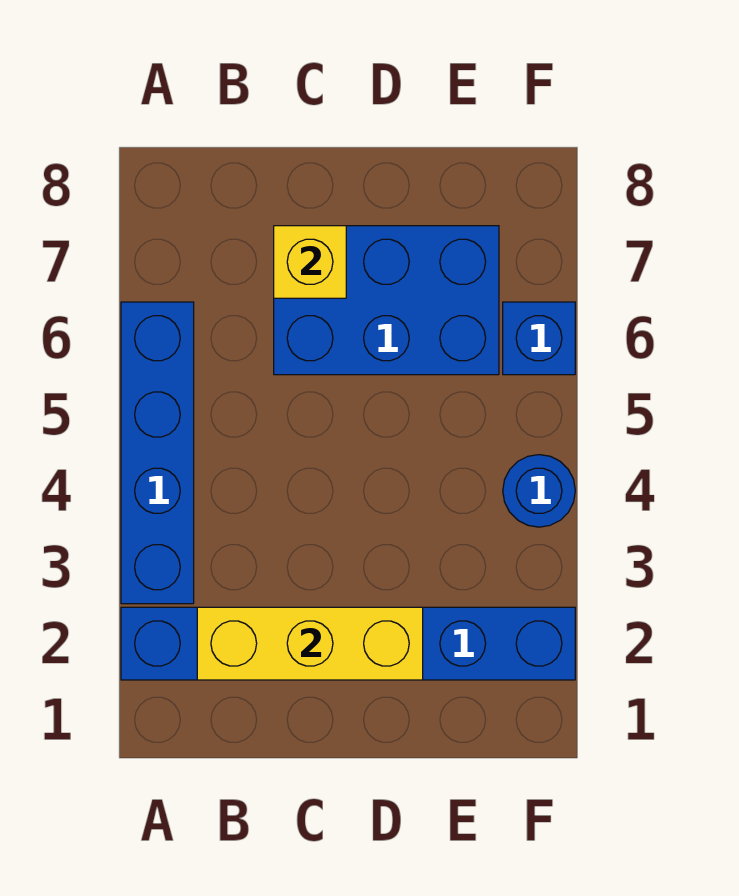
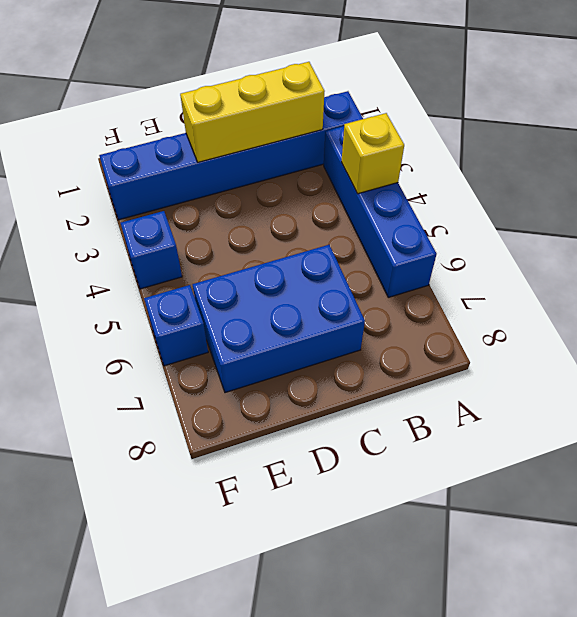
yellow 1x1 brick [274,226,346,298] -> yellow 1x1 brick moved to [341,113,404,194]
blue 1x1 round brick [503,455,575,527] -> blue 1x1 brick [121,211,182,289]

